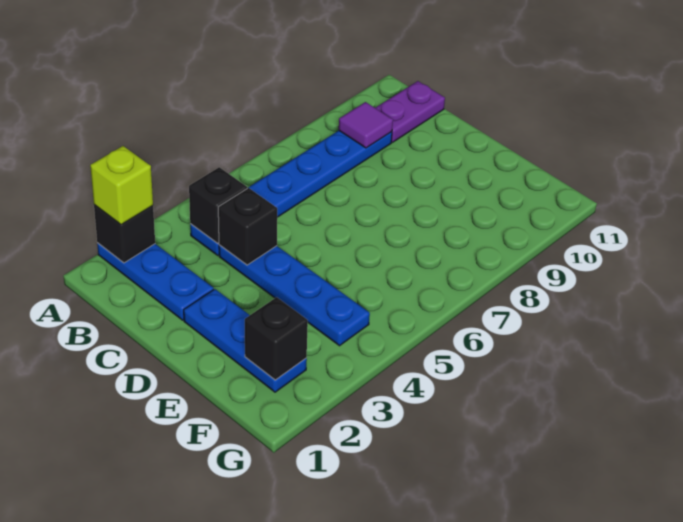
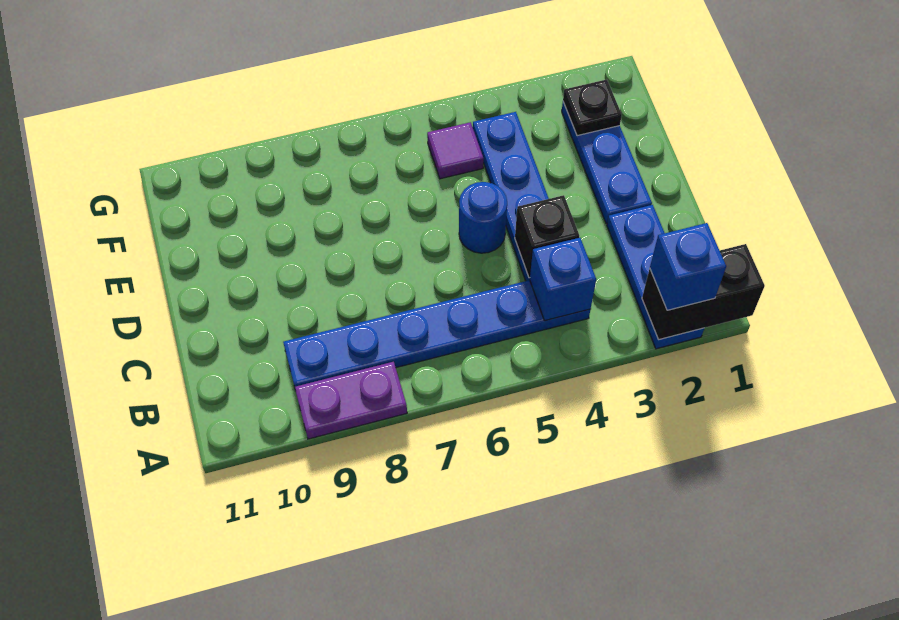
black 1x1 brick [94,205,155,263] -> black 1x2 brick [642,244,765,340]
lime 1x1 brick [90,146,153,225] -> blue 1x1 brick [650,223,726,310]
black 1x1 brick [189,167,247,243] -> blue 1x1 brick [530,238,596,321]
purple 1x1 tile [339,102,393,148] -> purple 1x1 tile moved to [427,122,484,179]
purple 1x2 plate [375,81,445,142] -> purple 1x2 plate moved to [295,362,407,439]
none -> blue 1x1 round brick [459,182,507,253]
black 1x1 brick [245,297,308,380] -> black 1x1 plate [563,79,622,136]

